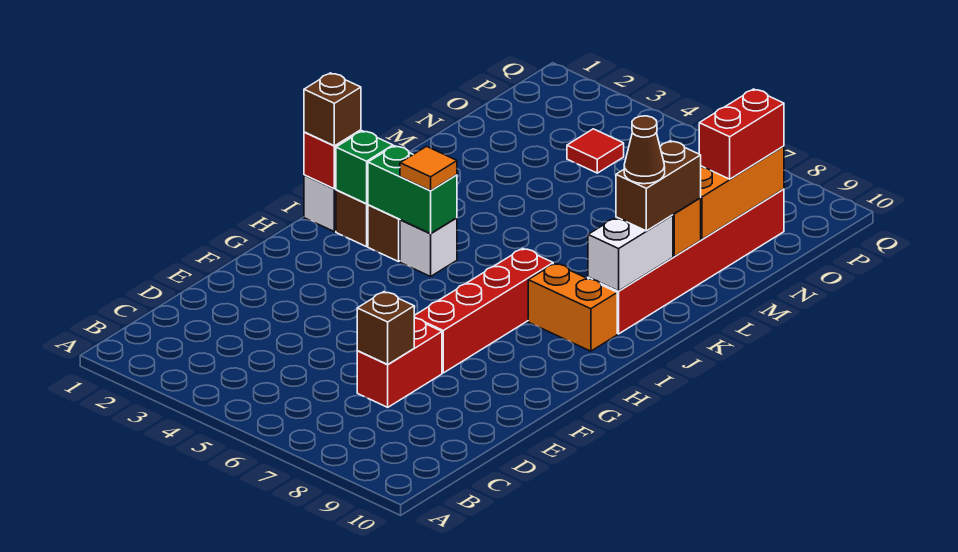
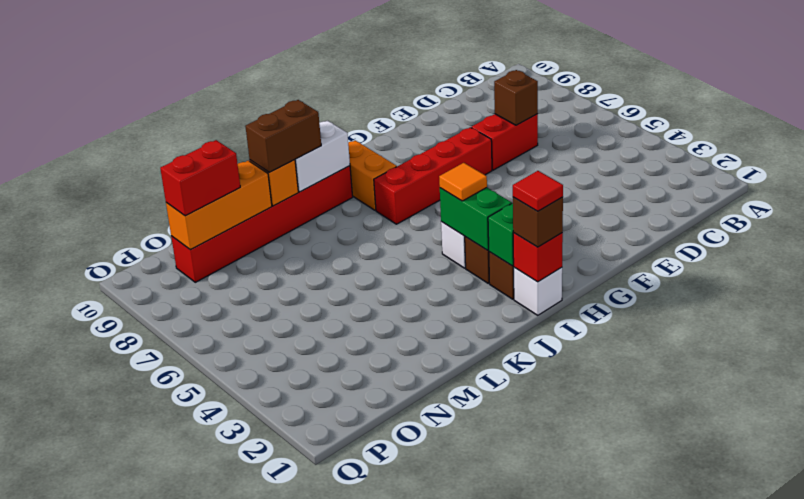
brown 1x1 cone [624,116,665,184] -> none
red 1x1 tile [567,129,624,173] -> red 1x1 tile moved to [513,171,563,211]

